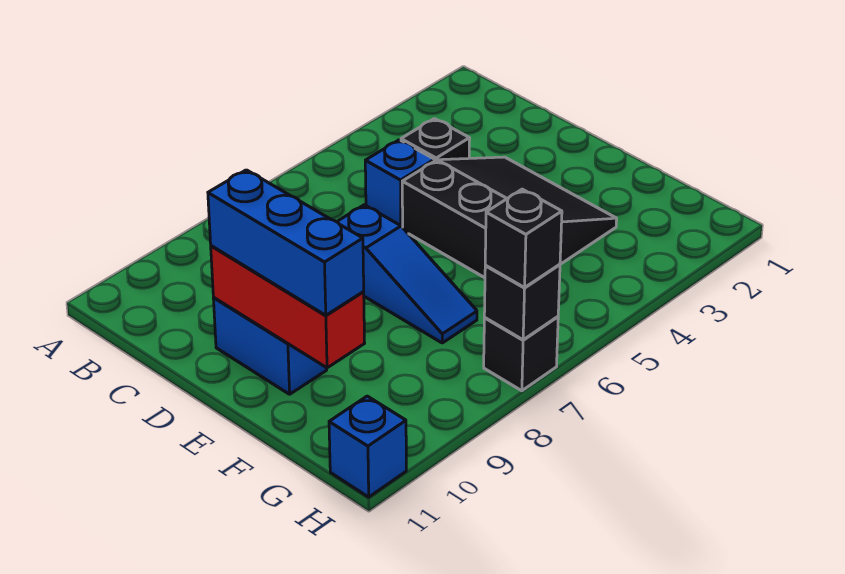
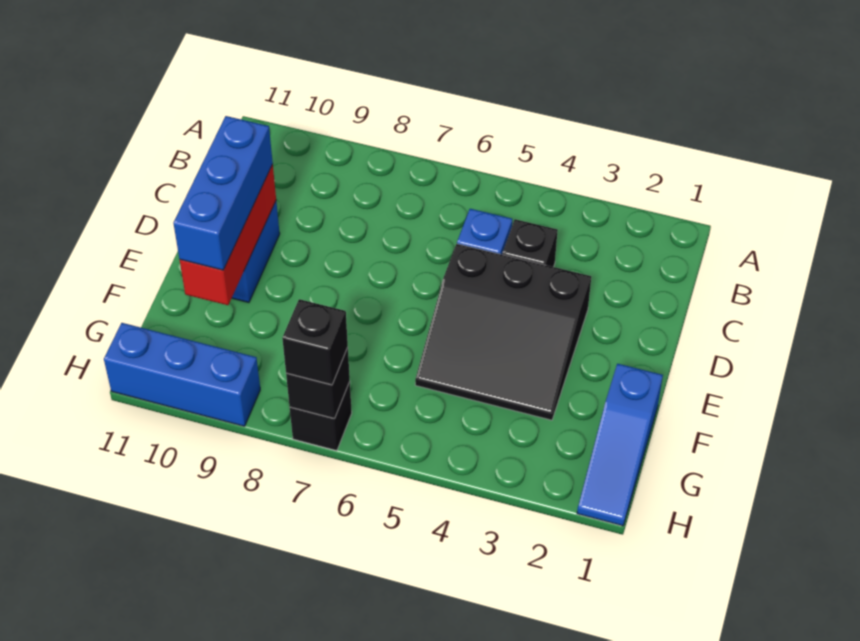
black 3x3 slope [402,157,617,278] -> black 3x3 slope turned to [415,244,591,420]
blue 1x3 slope [337,205,477,343] -> blue 1x3 slope moved to [577,364,663,526]
blue 1x1 brick [329,396,406,497] -> blue 1x3 brick [104,323,260,426]

